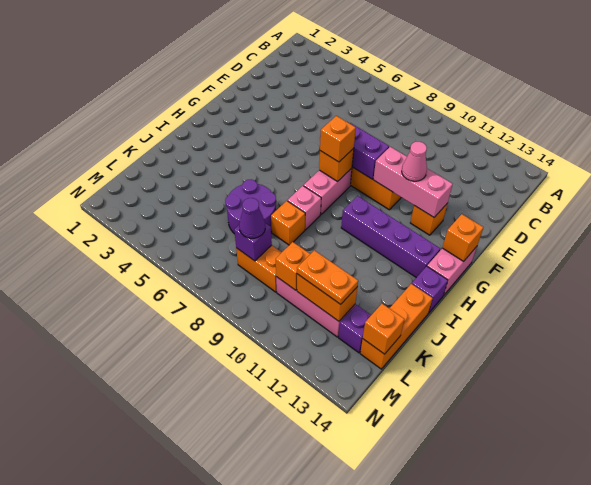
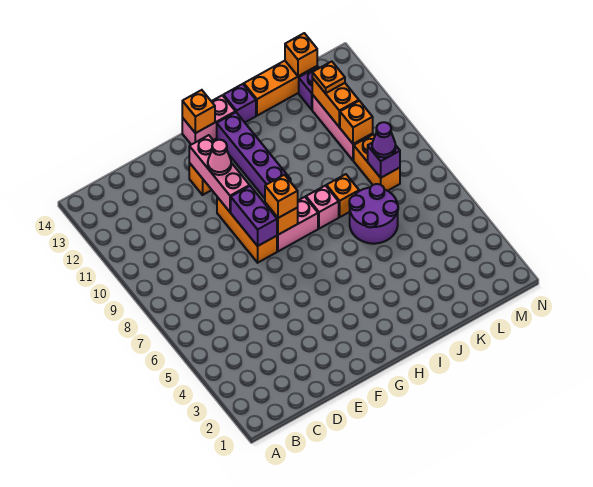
orange 1x2 plate [297,250,358,304] -> orange 1x1 plate [312,61,345,93]

